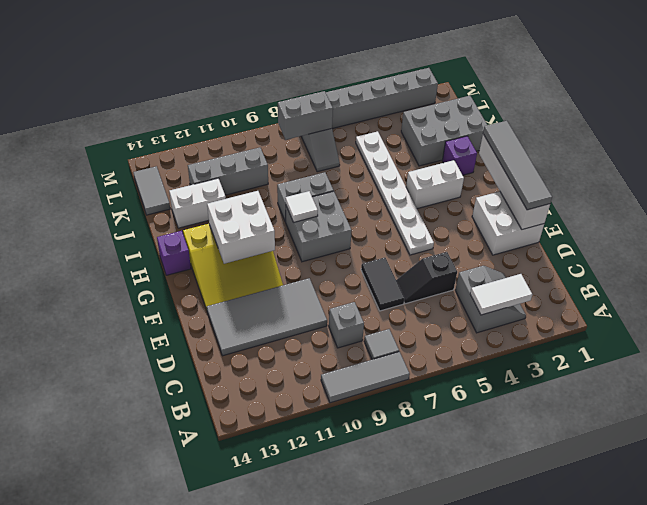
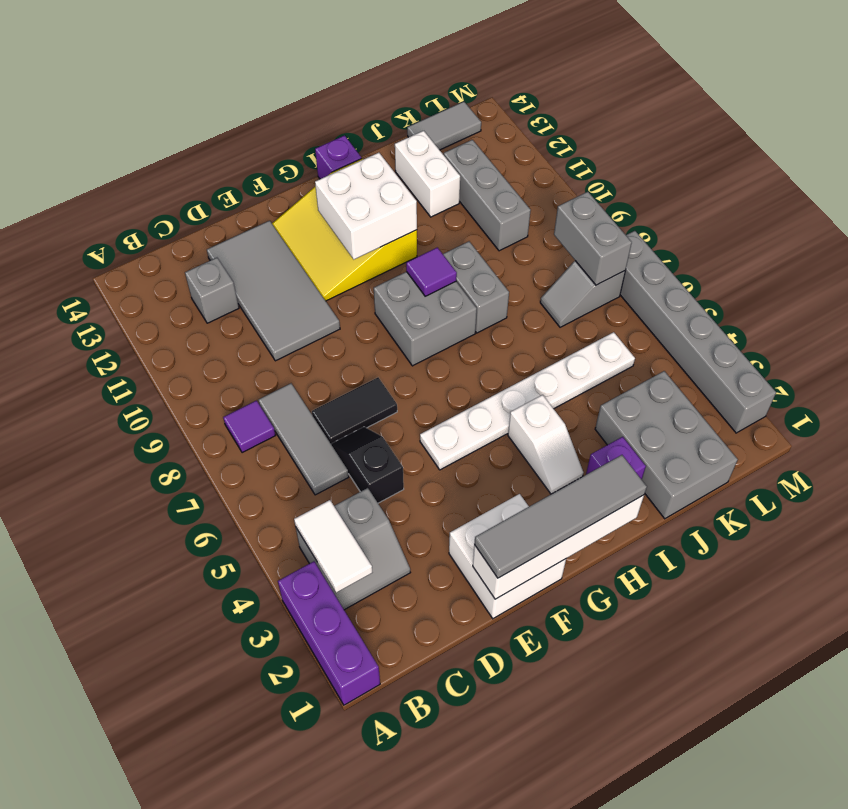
none -> purple 1x3 brick [278,561,380,705]
grey 1x3 tile [321,352,410,403] -> grey 1x3 tile moved to [259,383,349,495]
grey 1x1 tile [364,329,399,360] -> purple 1x1 tile [223,401,276,453]
grey 1x1 brick [329,302,364,348] -> grey 1x1 brick moved to [185,258,239,323]
white 1x2 brick [406,160,464,209] -> white 1x2 slope [508,395,583,494]
white 1x1 tile [285,191,318,222] -> purple 1x1 tile [406,247,457,296]

